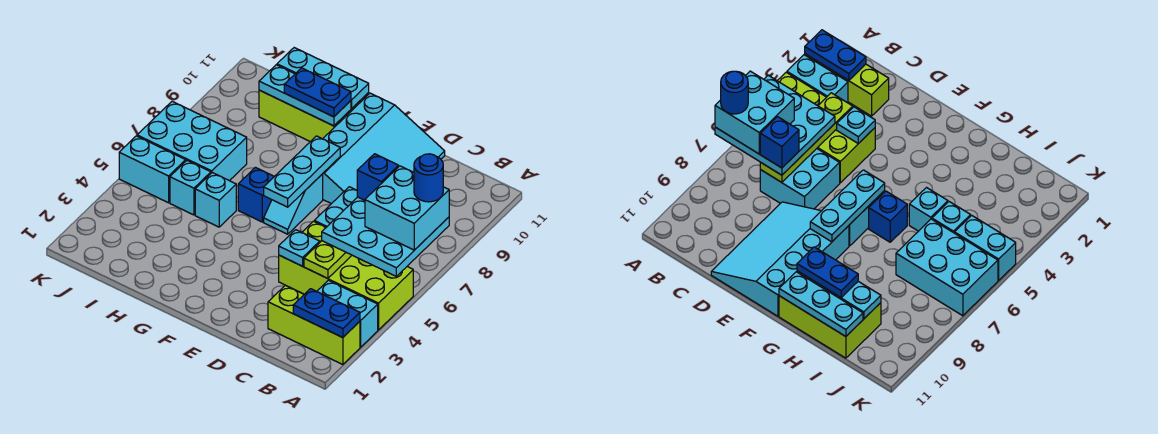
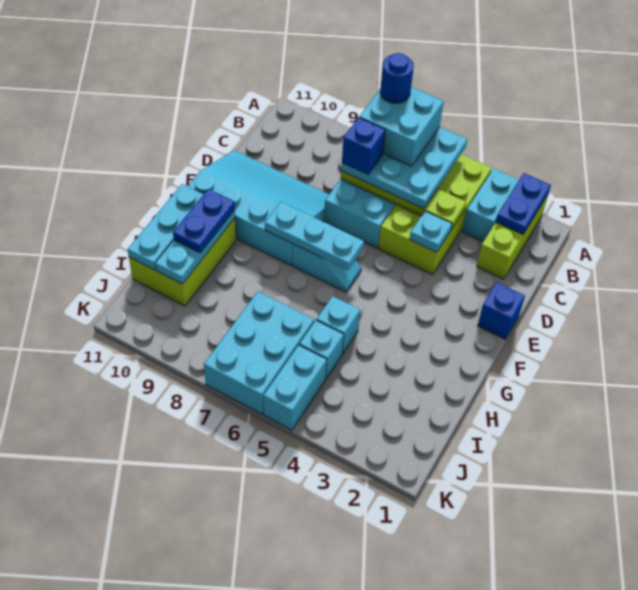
blue 1x1 brick [238,167,274,222] -> blue 1x1 brick moved to [478,282,525,339]

